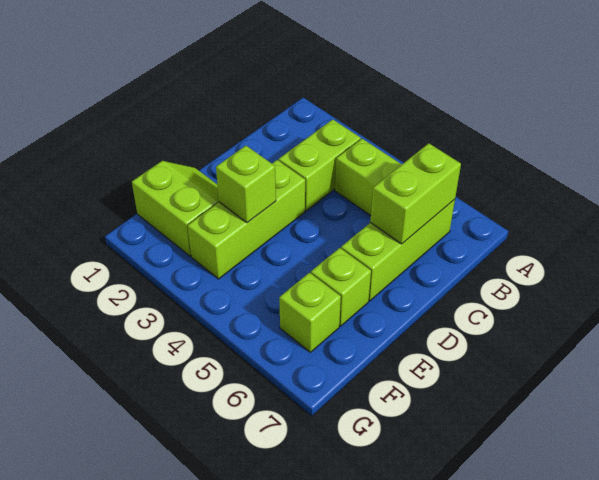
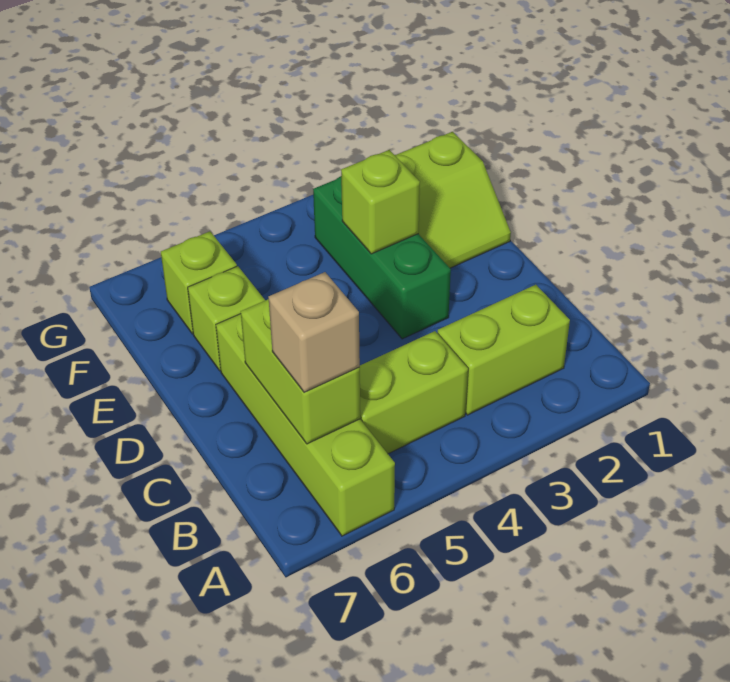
lime 1x2 brick [279,119,361,211] -> lime 1x2 brick turned to [437,285,570,415]
lime 1x3 brick [341,199,455,301] -> lime 1x4 brick [216,314,395,536]
none -> tan 1x1 brick [268,272,360,392]
lime 1x3 brick [187,160,305,279] -> green 1x3 brick [313,176,451,339]

